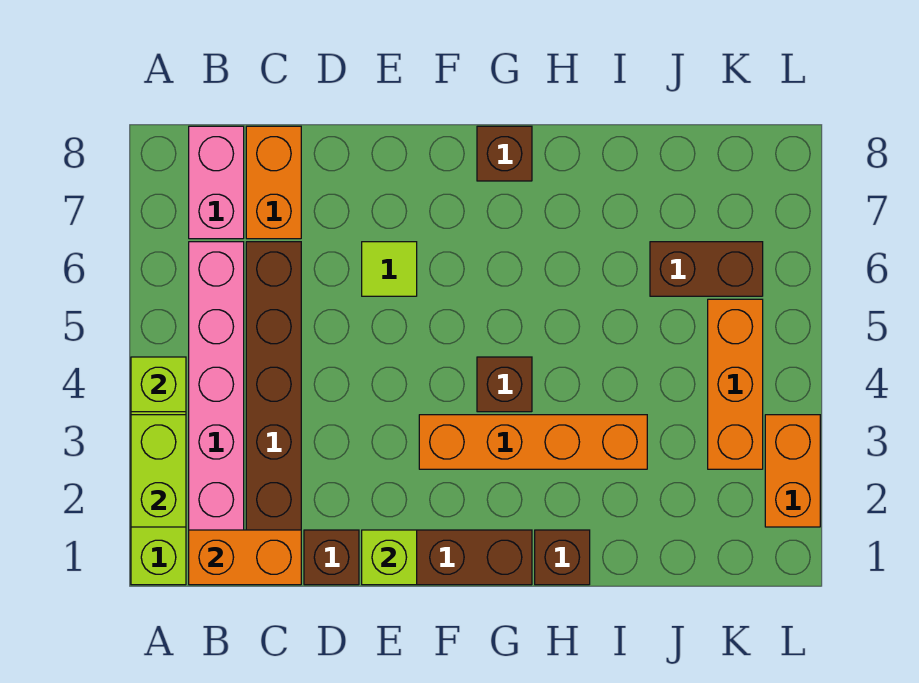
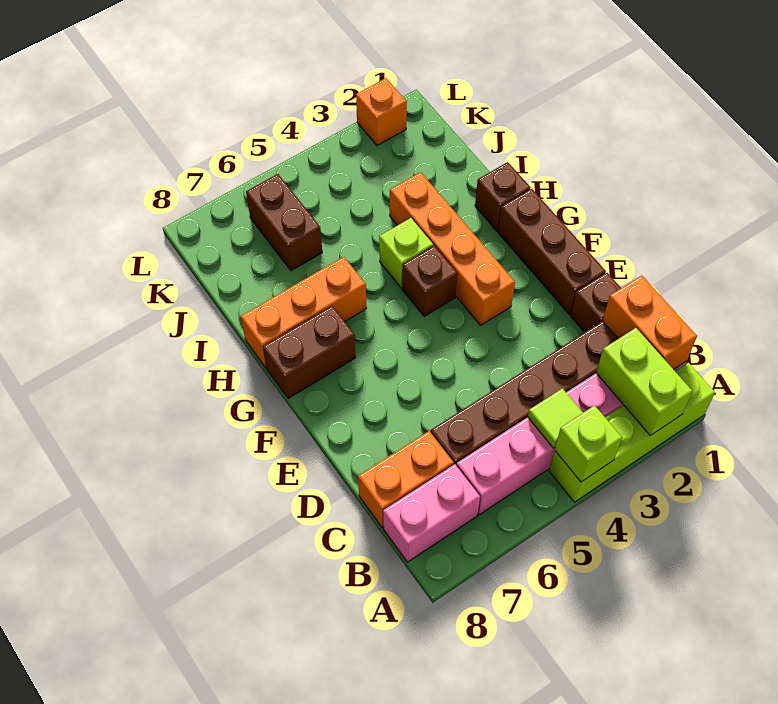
lime 1x2 brick [131,415,186,527] -> lime 1x2 brick turned to [596,328,692,436]
lime 1x1 brick [362,530,417,585] -> lime 1x1 brick moved to [379,218,433,288]
lime 1x1 tile [362,242,417,296] -> lime 1x1 tile moved to [528,388,583,448]
brown 1x1 brick [477,126,532,181] -> brown 1x2 brick [263,306,356,398]
orange 1x3 brick [708,299,763,469] -> orange 1x3 brick moved to [241,257,366,368]
orange 1x2 brick [765,415,820,527] -> orange 1x1 brick [356,78,407,146]

